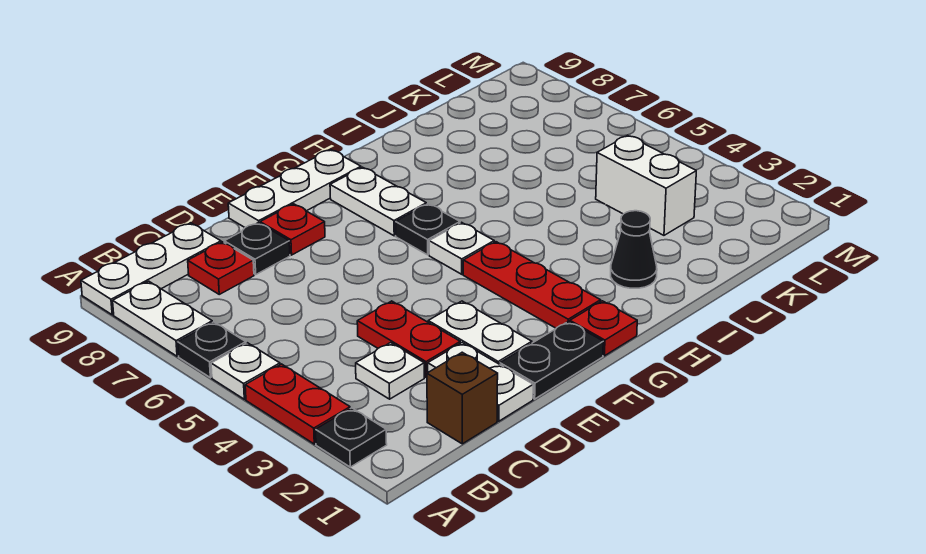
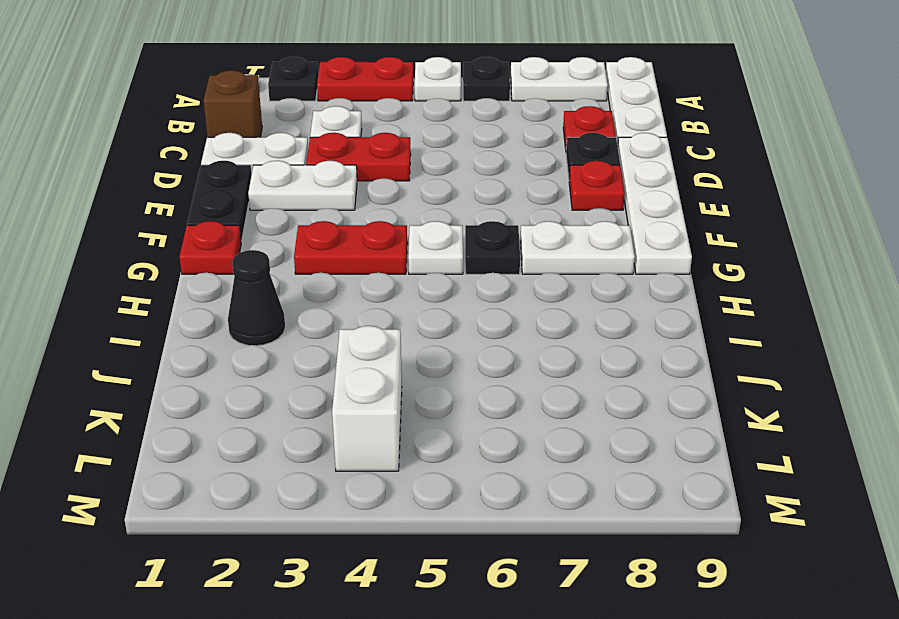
white 1x3 plate [228,149,361,227] -> white 1x4 plate [618,133,692,274]
red 1x3 plate [463,242,601,328] -> red 1x2 plate [294,221,407,274]
white 1x2 brick [596,135,696,235] -> white 1x2 brick turned to [332,326,402,471]

